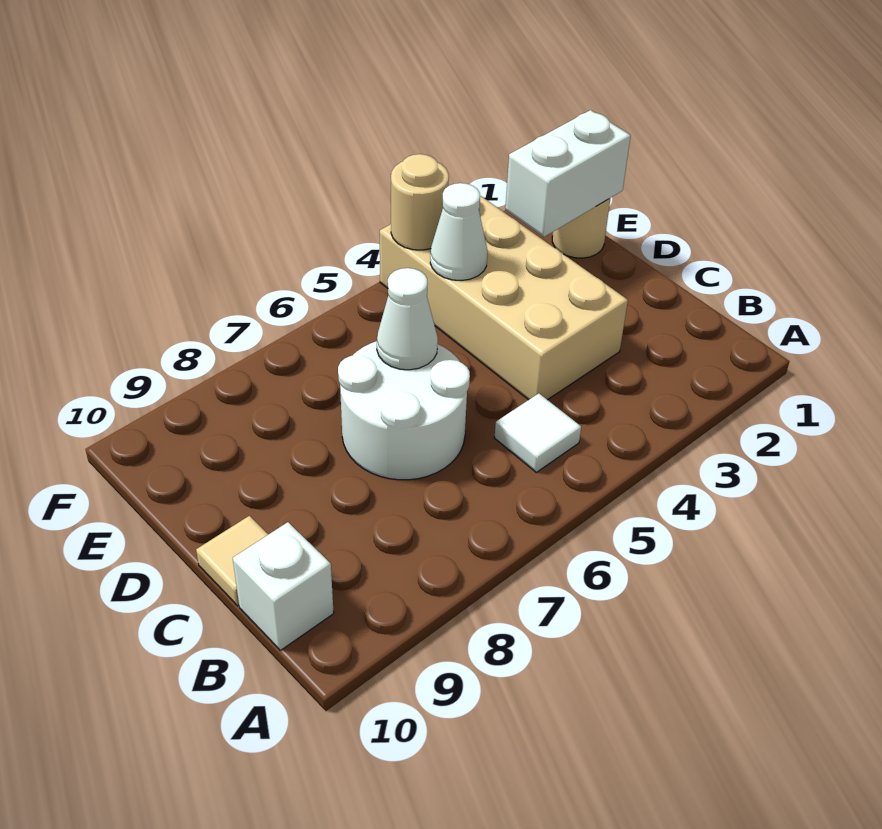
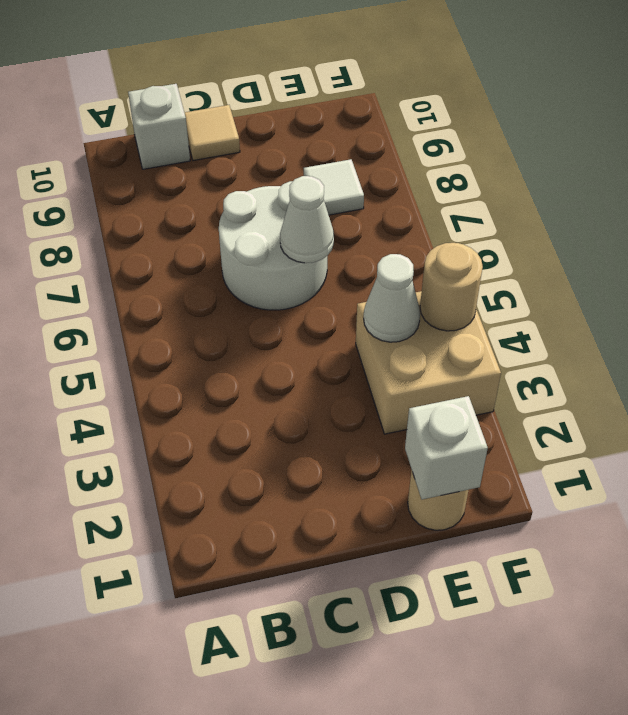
white 1x1 tile [495,393,581,472] -> white 1x1 tile moved to [304,159,364,215]
tan 2x4 brick [380,196,628,400] -> tan 2x2 brick [356,291,501,434]
white 1x2 brick [505,110,631,237] -> white 1x1 brick [405,396,488,499]

